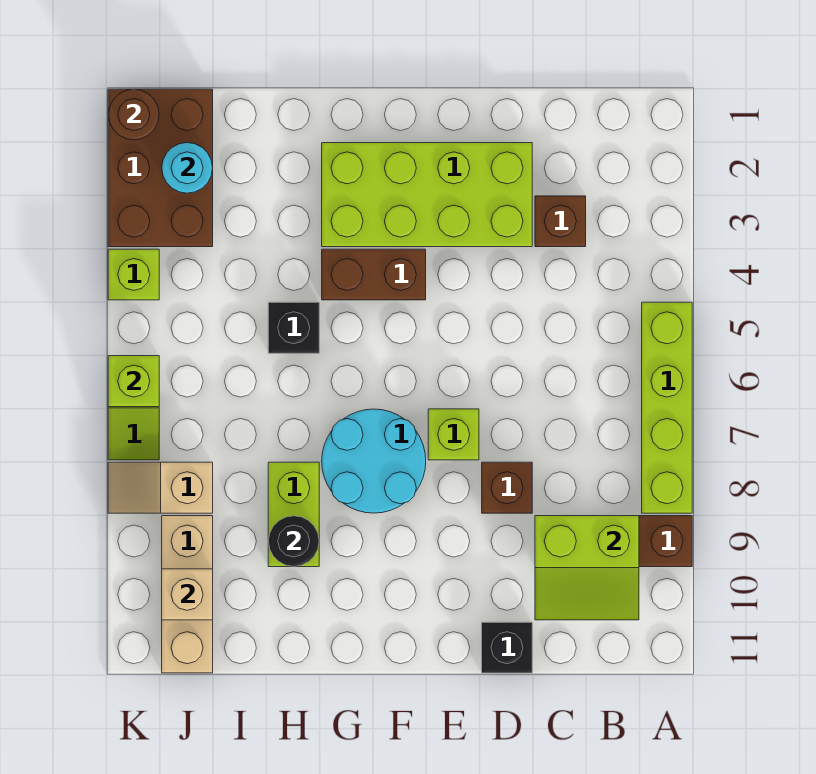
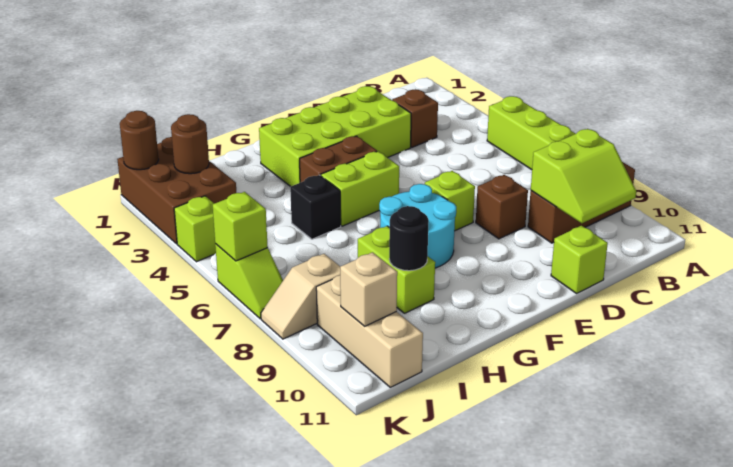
black 1x1 brick [482,622,532,673] -> lime 1x1 brick [551,226,608,293]
none -> lime 1x2 brick [321,151,399,226]
cyan 1x1 round brick [162,143,213,193] -> brown 1x1 round brick [171,114,209,174]

